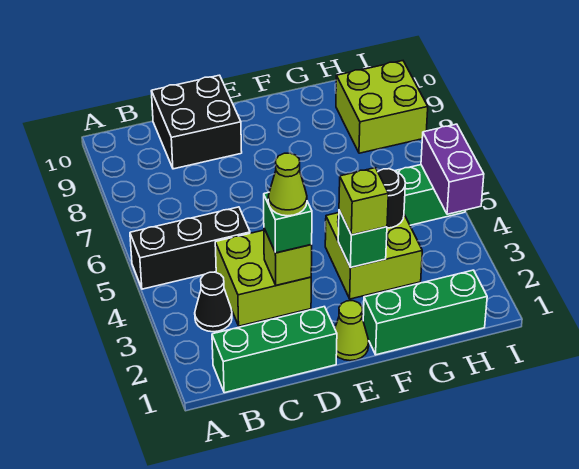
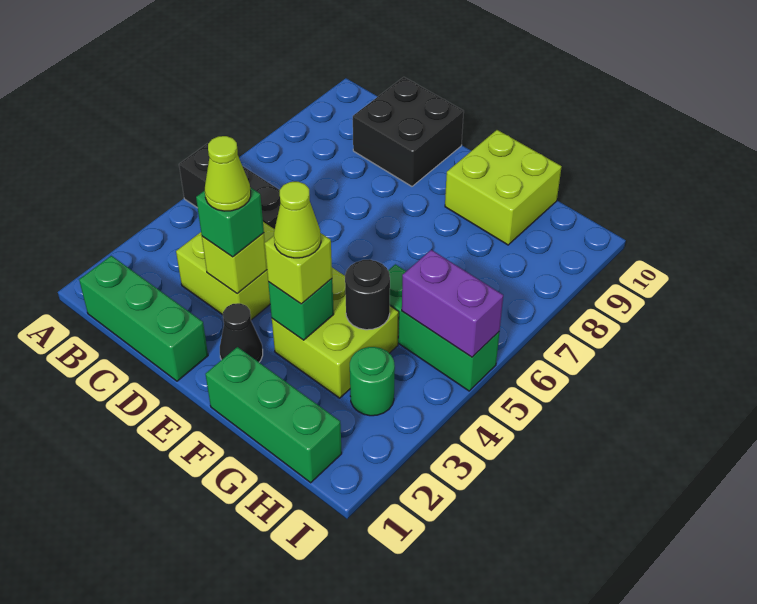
black 1x1 cone [195,272,232,332] -> black 1x1 cone moved to [220,303,263,362]
lime 1x1 cone [335,301,369,361] -> lime 1x1 cone moved to [274,182,321,258]
none -> green 1x1 round brick [350,347,395,416]
lime 2x2 brick [336,61,428,153] -> lime 2x2 brick moved to [445,130,562,245]
purple 1x2 brick [421,124,484,214] -> purple 1x2 brick turned to [402,250,503,357]

